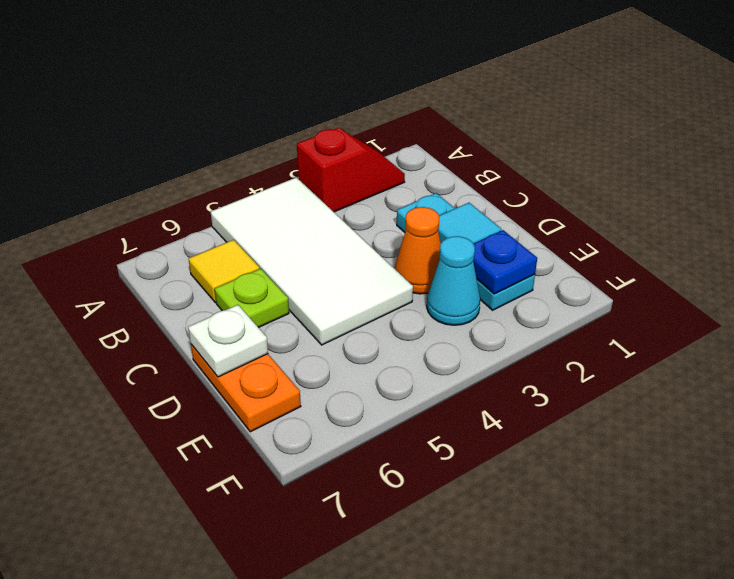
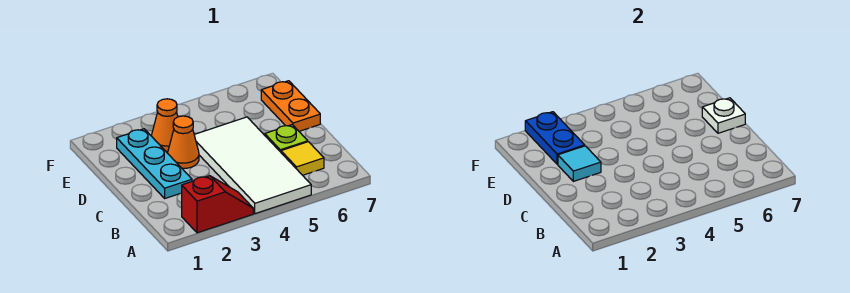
red 1x2 slope [297,128,405,212] -> red 1x2 slope turned to [182,176,253,233]
blue 1x1 plate [473,230,537,294] -> blue 1x2 plate [525,112,585,164]
cyan 1x1 cone [427,236,480,325] -> orange 1x1 cone [151,99,178,151]

